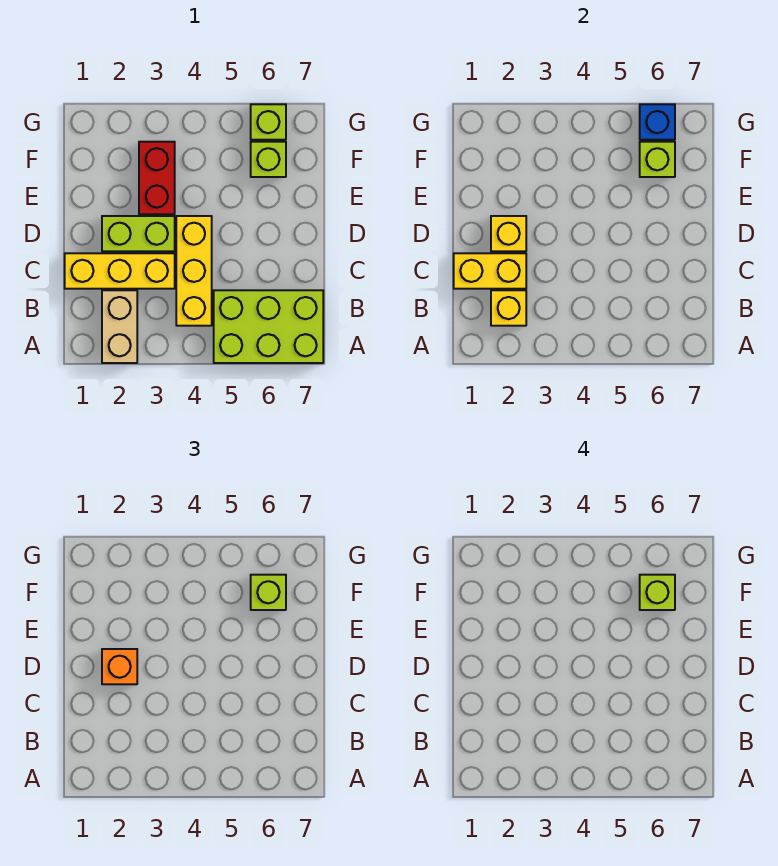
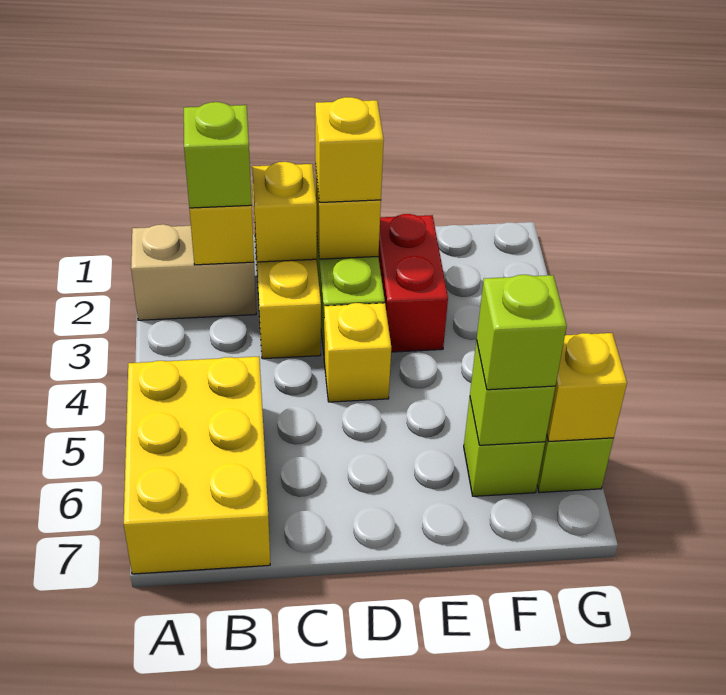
lime 2x3 brick [214,290,323,363] -> yellow 2x3 brick [124,357,270,574]
yellow 1x3 brick [176,216,212,326] -> yellow 1x1 brick [324,303,391,402]
yellow 1x2 brick [454,253,526,289] -> yellow 1x1 brick [252,162,317,262]
orange 1x1 brick [102,649,137,684] -> yellow 1x1 brick [315,97,384,202]
red 1x2 brick [139,142,175,214] -> red 1x2 brick turned to [378,214,448,352]
lime 1x1 brick [640,575,675,610] -> lime 1x1 brick moved to [184,102,252,208]
blue 1x1 brick [640,104,675,140] -> yellow 1x1 brick [547,333,627,442]

